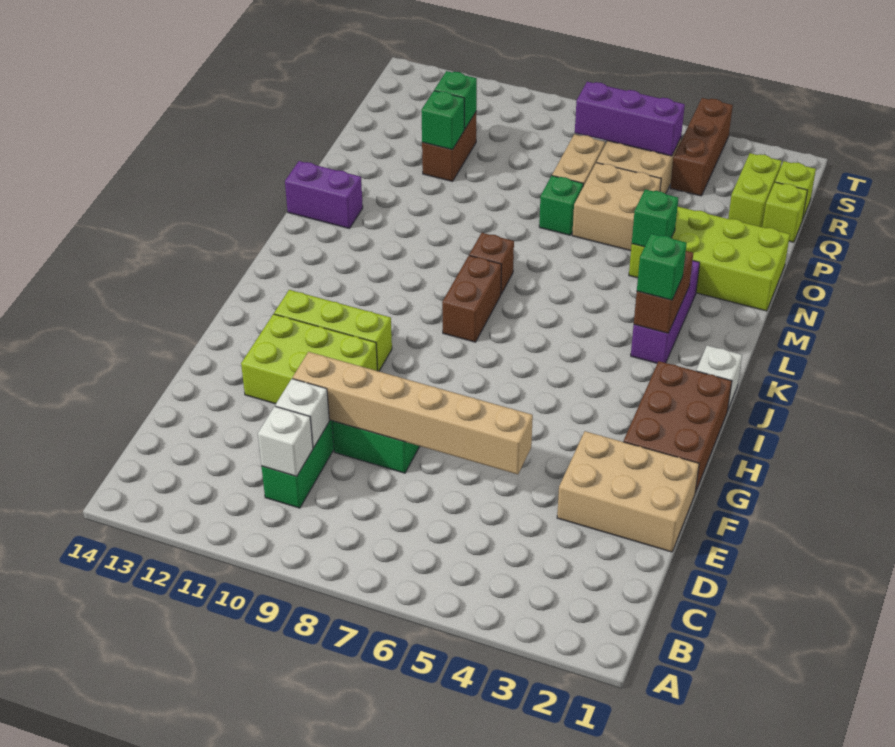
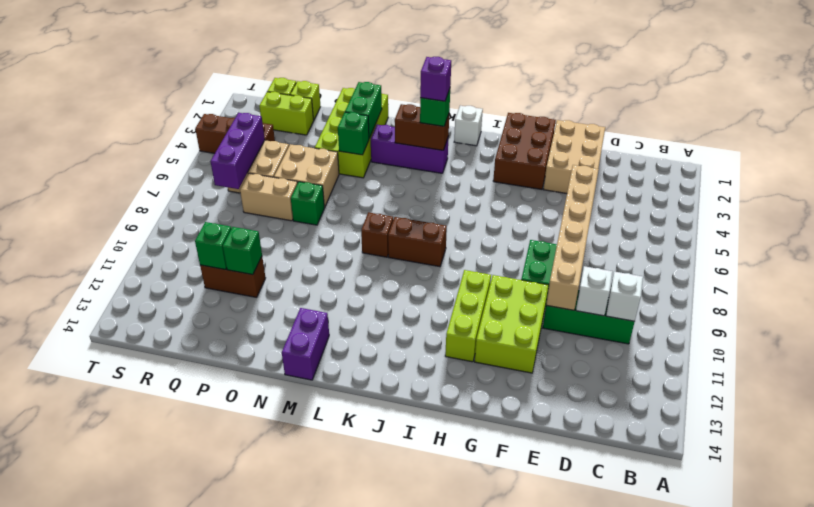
brown 2x3 brick [624,361,732,493] -> brown 2x3 brick turned to [493,113,556,189]
none -> purple 1x1 brick [420,57,451,101]
none -> green 1x2 brick [345,82,382,138]

